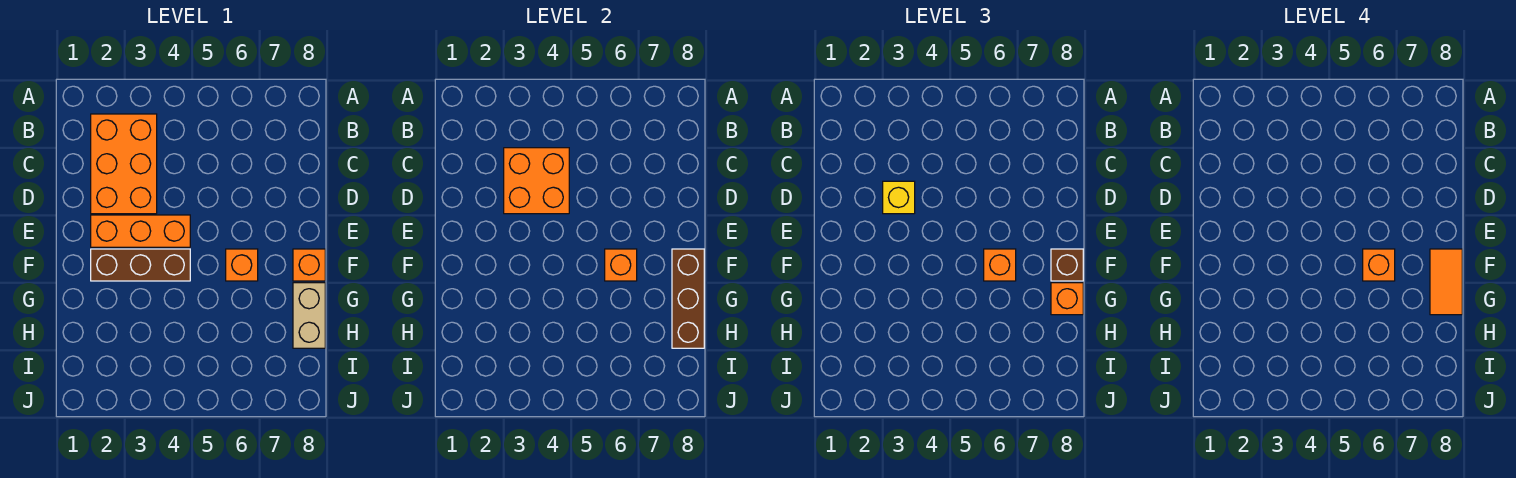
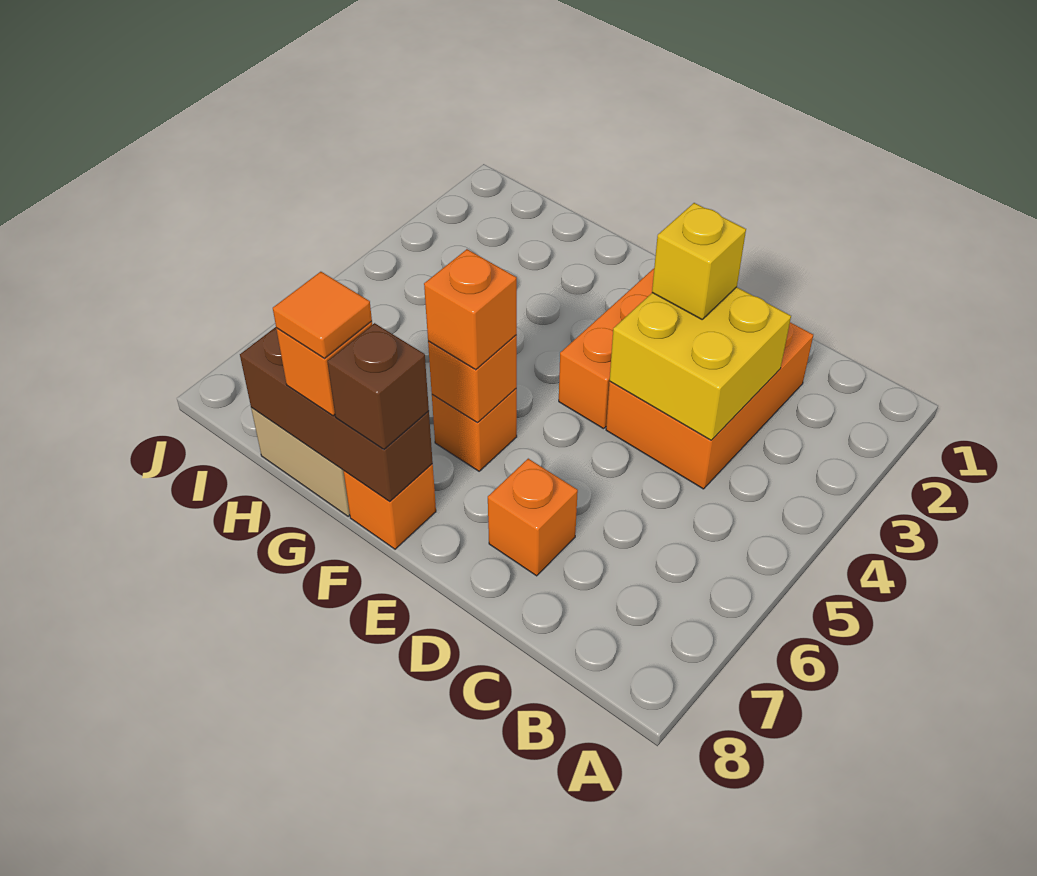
orange 2x3 brick [91,114,157,214] -> orange 2x3 brick turned to [606,322,813,489]
orange 2x2 brick [504,148,569,214] -> yellow 2x2 brick [610,287,791,440]
brown 1x3 brick [91,249,190,281] -> none
orange 1x1 brick [1363,249,1395,281] -> orange 1x1 brick moved to [488,459,578,576]
orange 1x2 tile [1430,249,1462,315] -> orange 1x1 tile [273,272,372,358]

